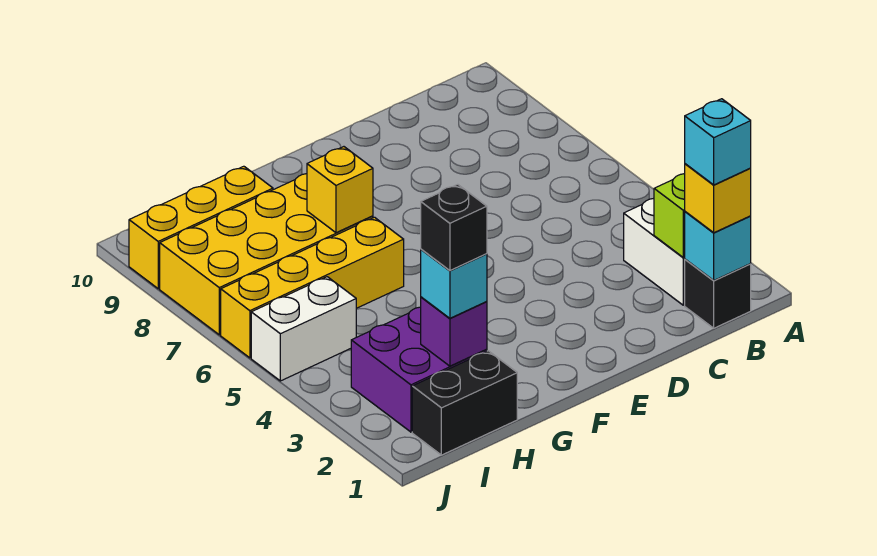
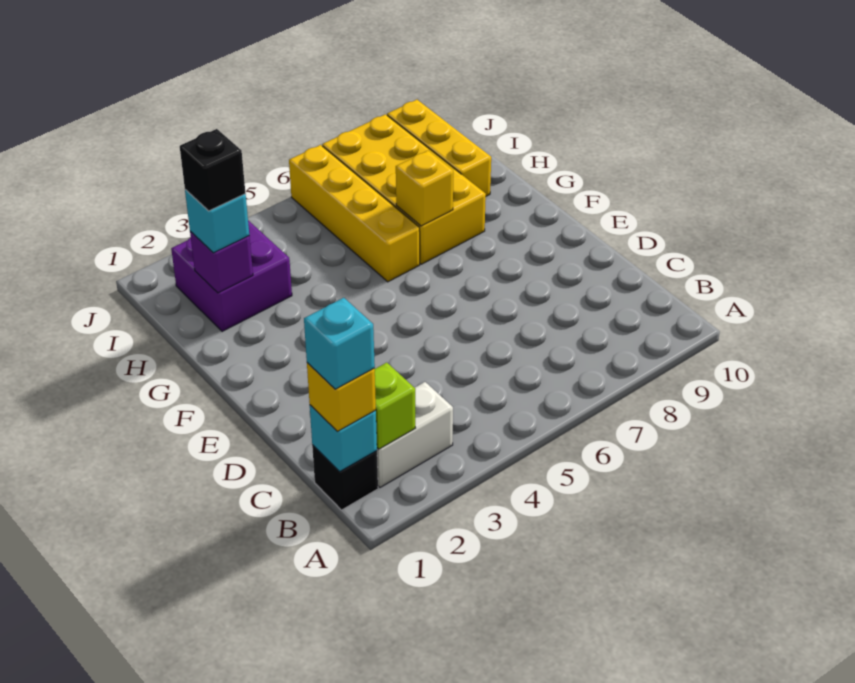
black 1x2 brick [412,351,517,455] -> none
white 1x2 brick [251,277,356,381] -> none

